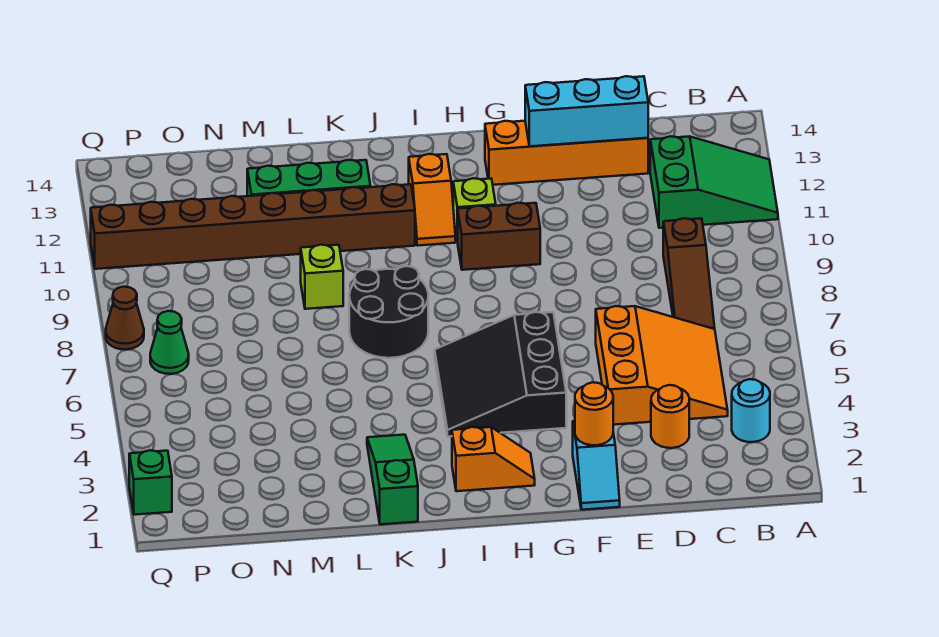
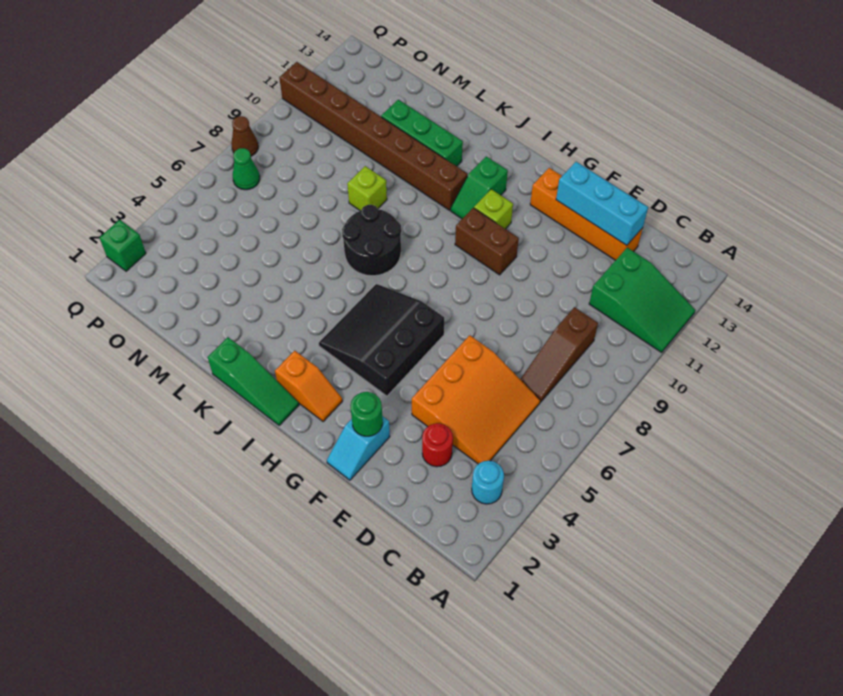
orange 1x1 round brick [651,385,689,448] -> red 1x1 round brick [422,423,453,467]
orange 1x1 round brick [575,382,613,445] -> green 1x1 round brick [350,392,383,436]
orange 1x2 slope [409,154,455,246] -> green 1x2 slope [451,156,508,219]
green 1x3 slope [367,435,418,524] -> green 1x3 slope turned to [208,337,299,426]

